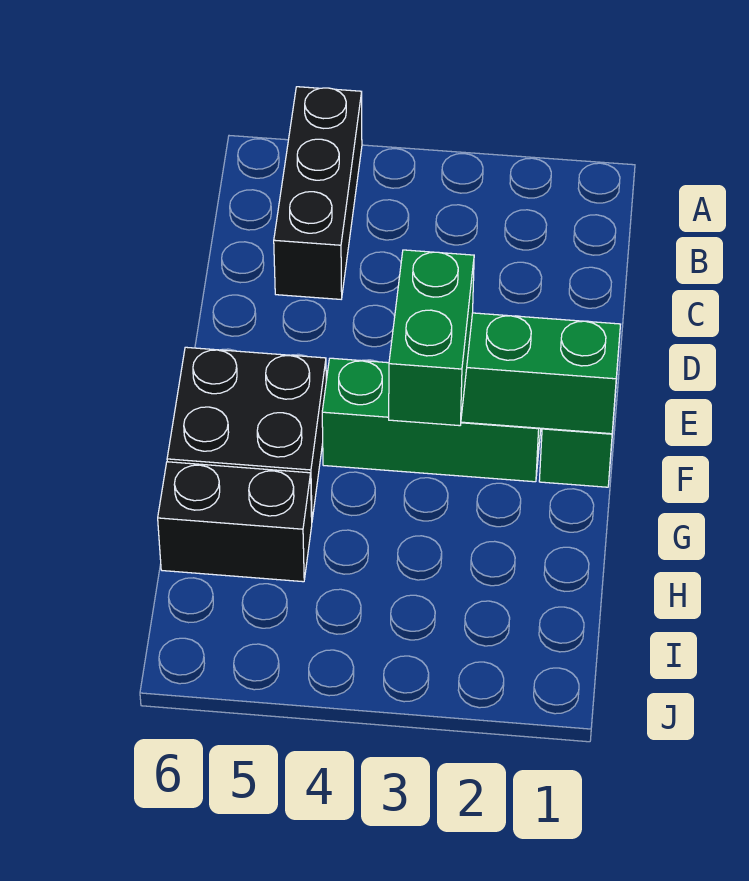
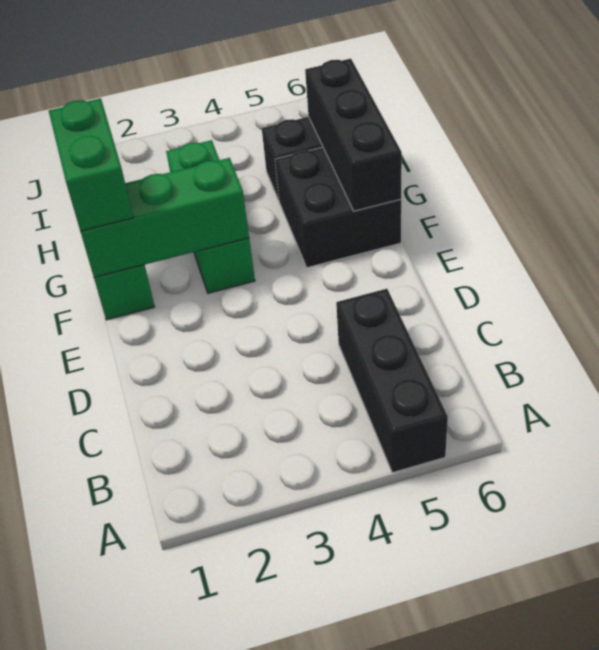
green 1x3 brick [322,358,541,482] -> green 1x3 brick turned to [166,140,255,293]
green 1x2 brick [389,250,474,426] -> green 1x2 brick moved to [49,98,133,231]
none -> black 1x3 brick [305,59,402,211]

